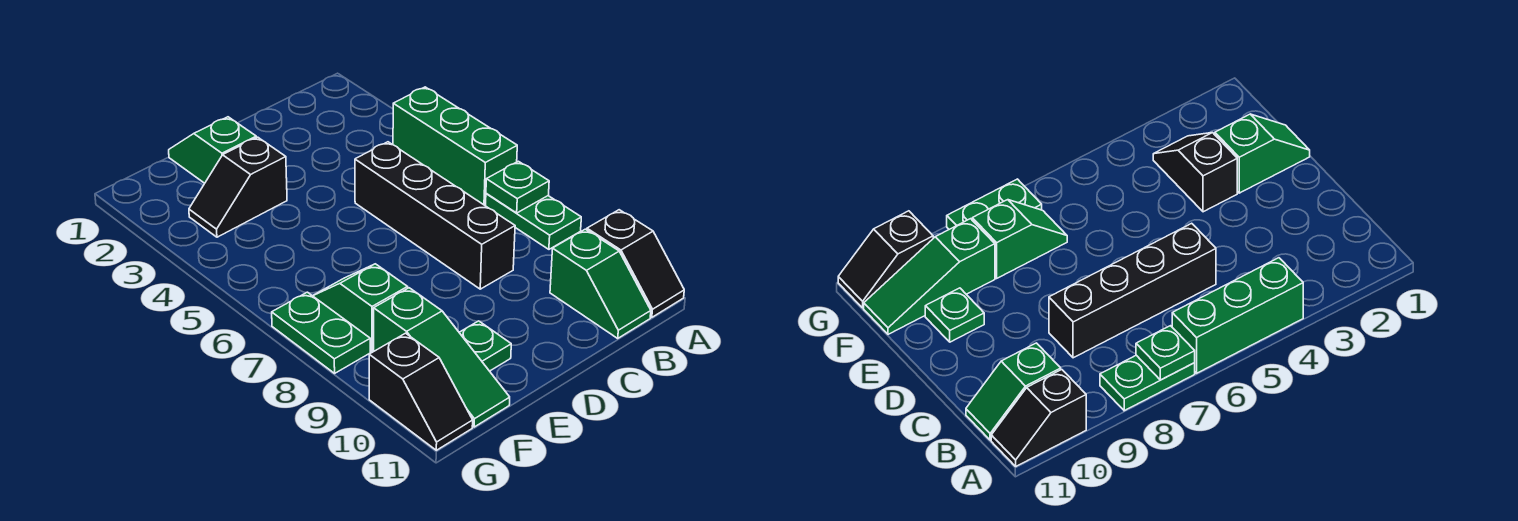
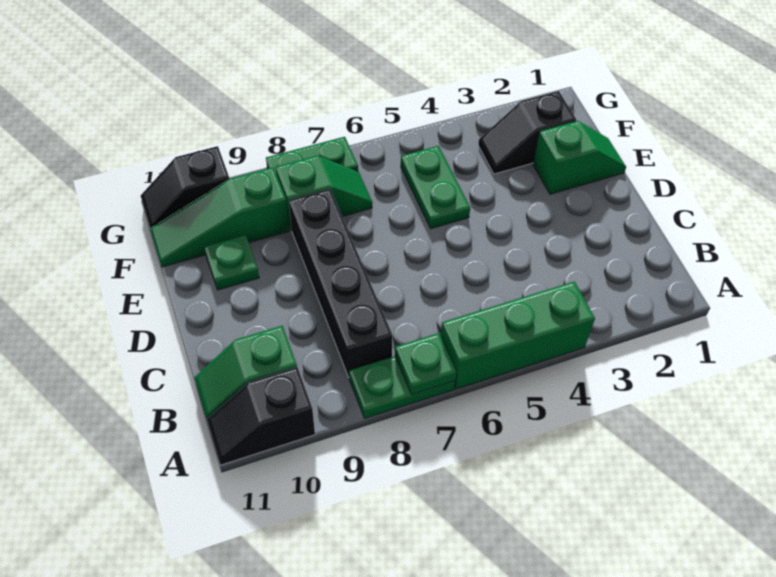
black 1x4 brick [355,142,515,289] -> black 1x4 brick turned to [289,189,393,377]
black 1x2 slope [189,137,287,237] -> black 1x2 slope turned to [478,91,577,174]
none -> green 1x2 plate [401,146,470,229]

